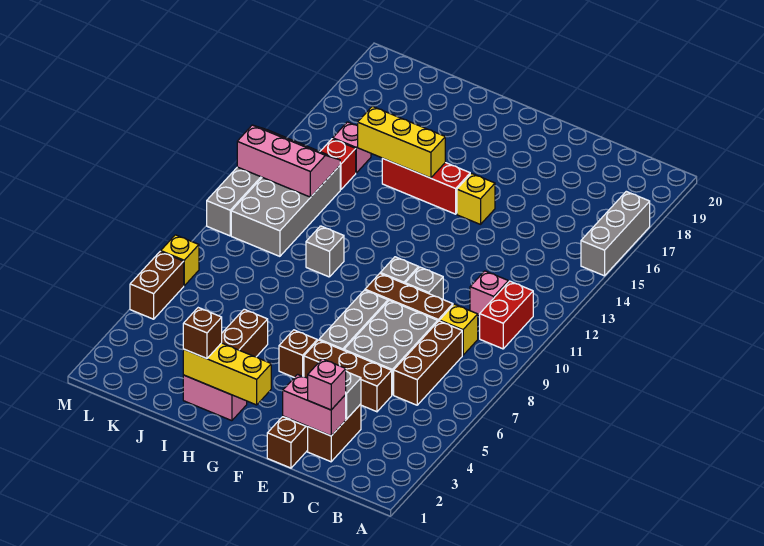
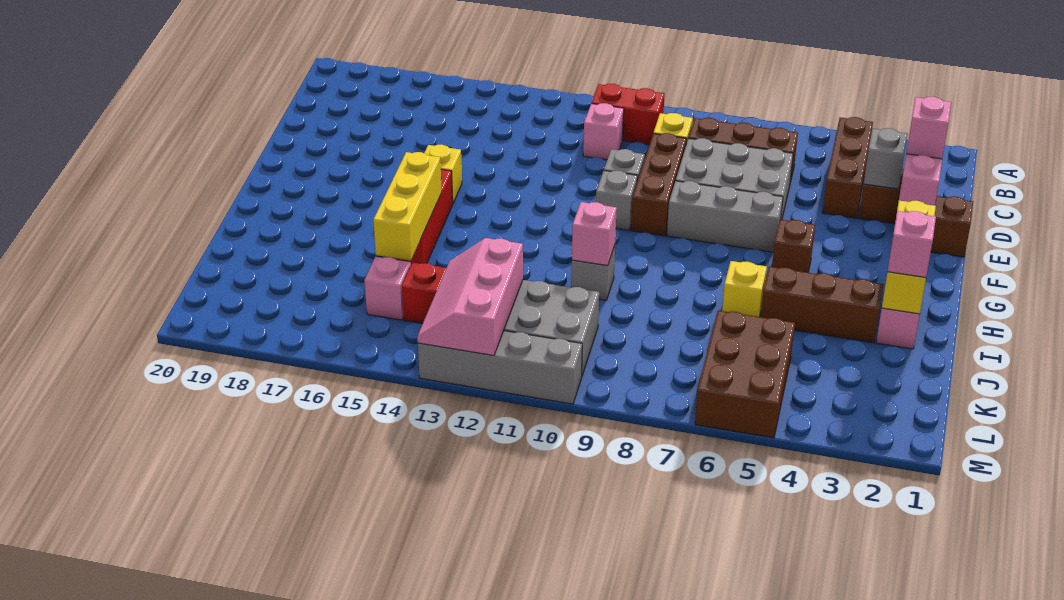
grey 1x3 brick [581,191,650,276] -> none
brown 1x3 brick [304,340,392,412] -> brown 1x3 brick moved to [823,117,873,218]
brown 1x1 brick [183,308,222,359] -> pink 1x1 brick [888,211,936,278]
none -> pink 1x1 brick [572,202,617,266]
brown 1x2 brick [130,251,184,319] -> brown 2x3 brick [695,311,795,438]
yellow 1x1 brick [161,235,199,286] -> yellow 1x1 brick moved to [722,261,767,317]

